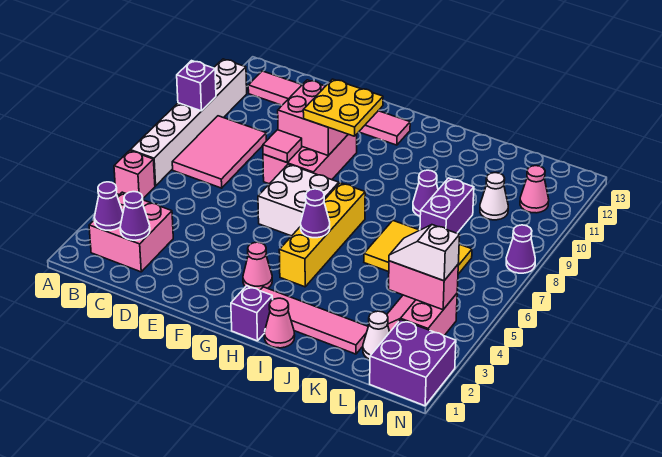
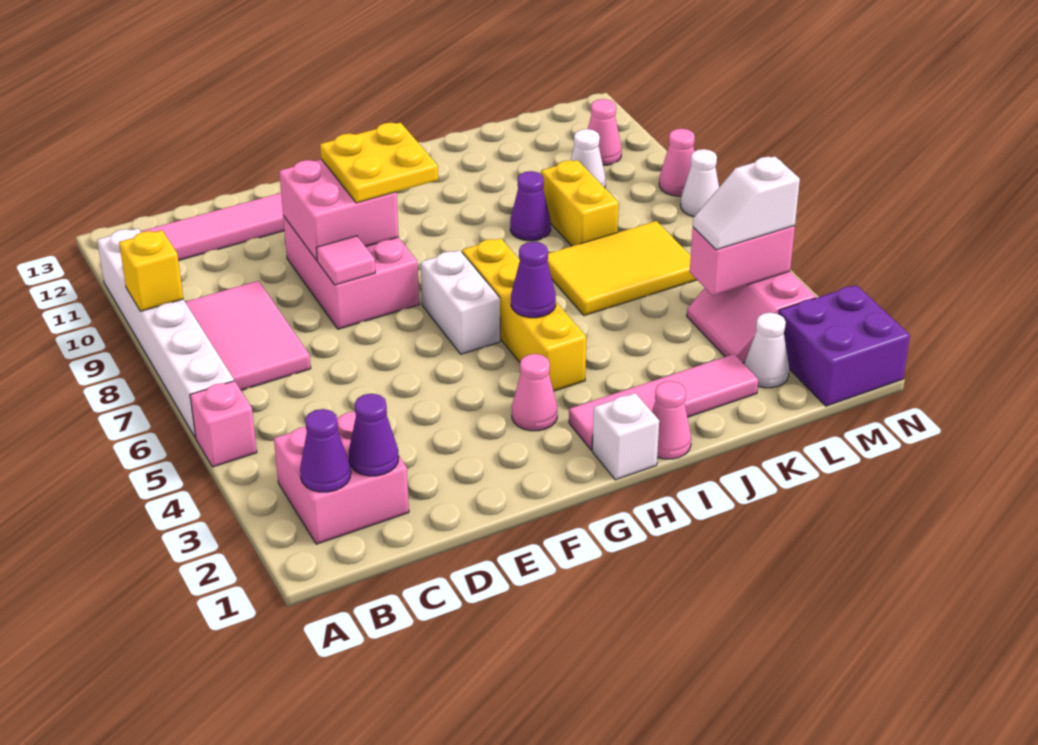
purple 1x1 brick [177,61,216,111] -> yellow 1x1 brick [119,230,183,311]
white 2x2 brick [258,164,339,236] -> white 1x2 brick [421,250,500,354]
purple 1x1 brick [231,286,273,341] -> white 1x1 brick [592,393,659,480]
purple 1x2 brick [420,178,474,233] -> yellow 1x2 brick [541,160,619,246]
purple 1x1 cone [506,225,535,273] -> white 1x1 cone [681,149,719,217]
none -> pink 1x1 cone [659,129,695,196]

